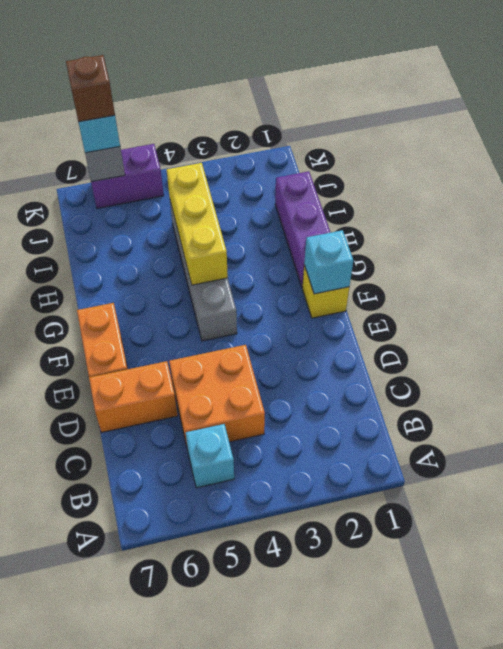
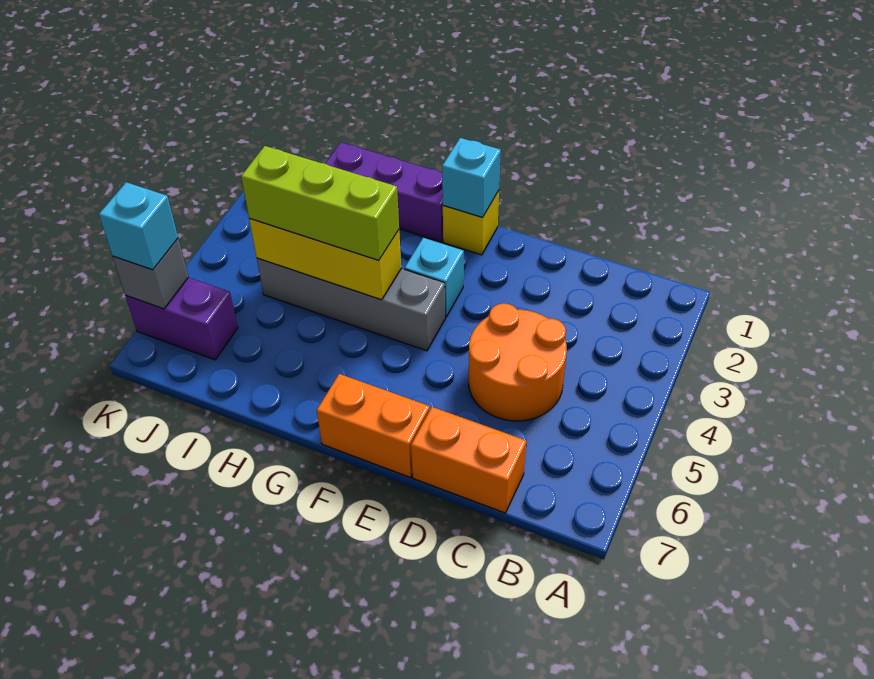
cyan 1x1 brick [186,424,234,488] -> cyan 1x1 brick moved to [404,238,464,317]
orange 2x2 brick [169,345,265,450] -> orange 2x2 round brick [469,303,567,421]
orange 1x2 brick [89,361,178,432] -> orange 1x2 brick turned to [411,407,526,513]
none -> lime 1x3 brick [241,146,399,261]
purple 1x2 brick [91,144,164,208] -> purple 1x2 brick turned to [126,278,238,360]
brown 1x1 brick [66,55,115,122] -> none

